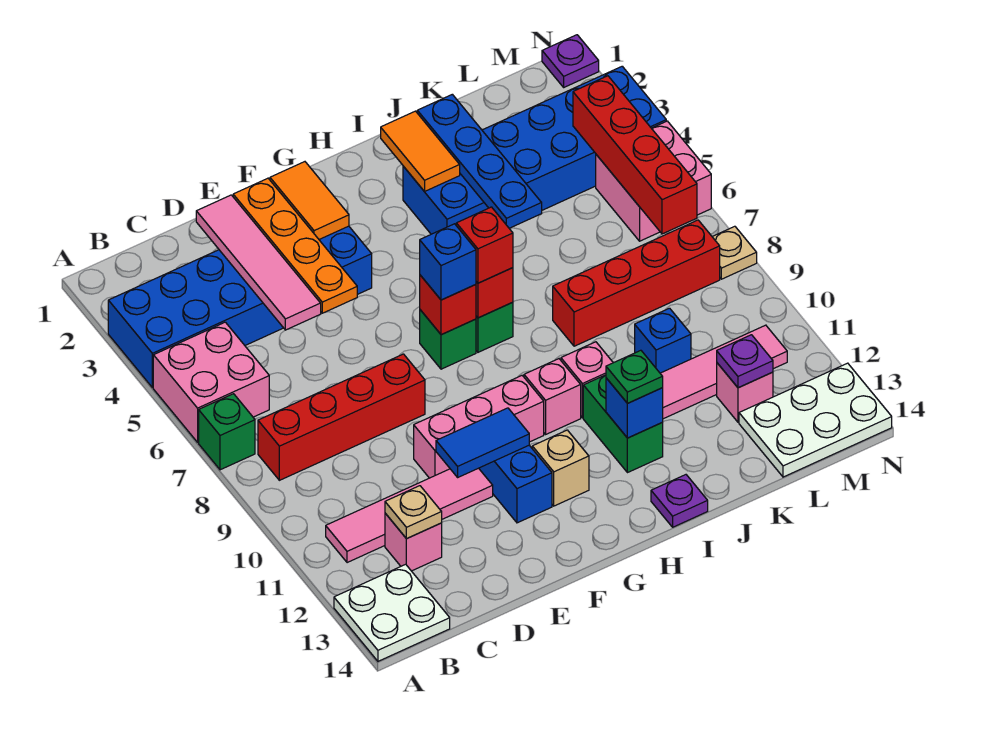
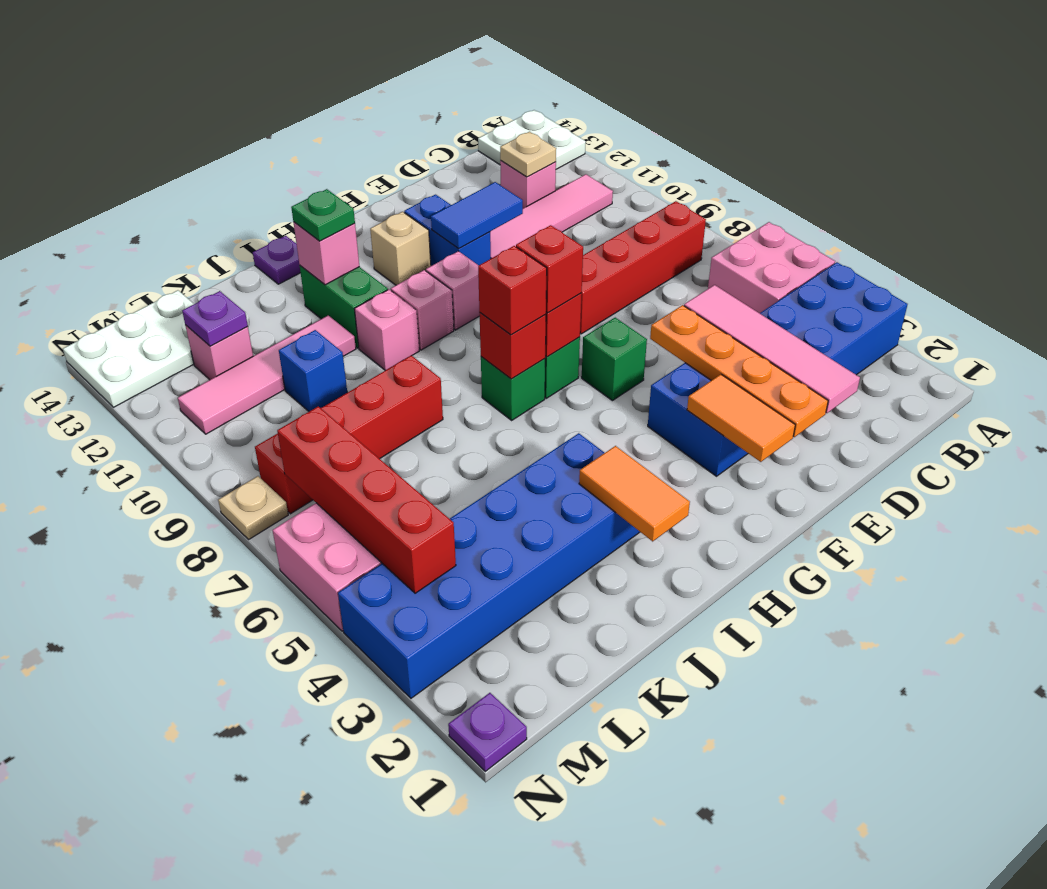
green 1x1 brick [199,394,255,470] -> green 1x1 brick moved to [582,318,647,401]
pink 1x3 brick [414,376,544,478] -> pink 1x1 brick [426,251,480,330]
blue 1x1 brick [420,224,476,300] -> red 1x1 brick [516,225,583,313]
blue 1x1 brick [606,378,663,438] -> pink 1x1 brick [293,222,359,285]
blue 1x4 plate [417,94,542,228] -> none

